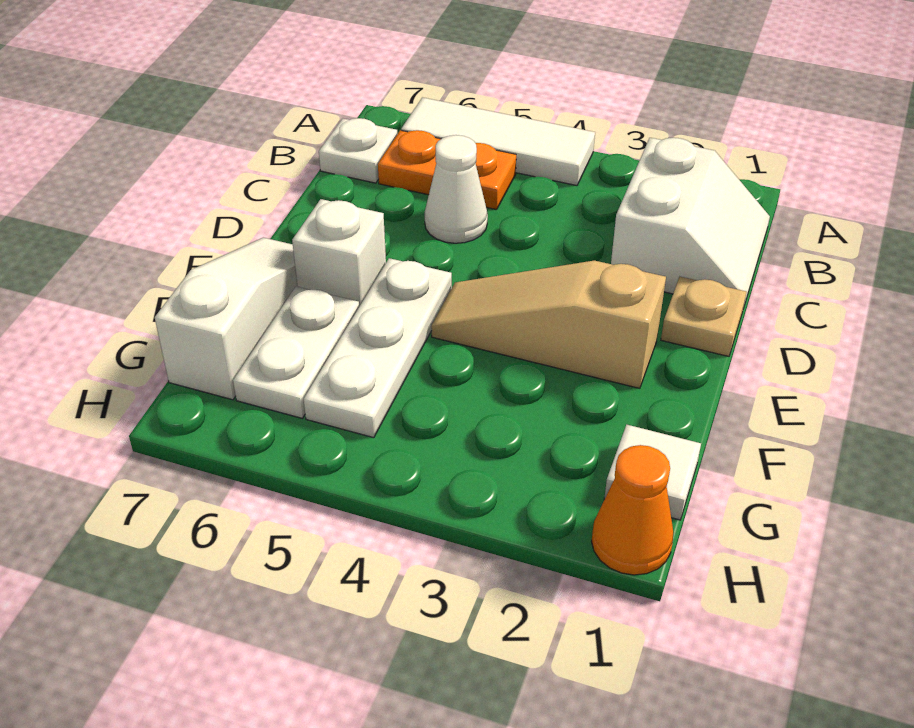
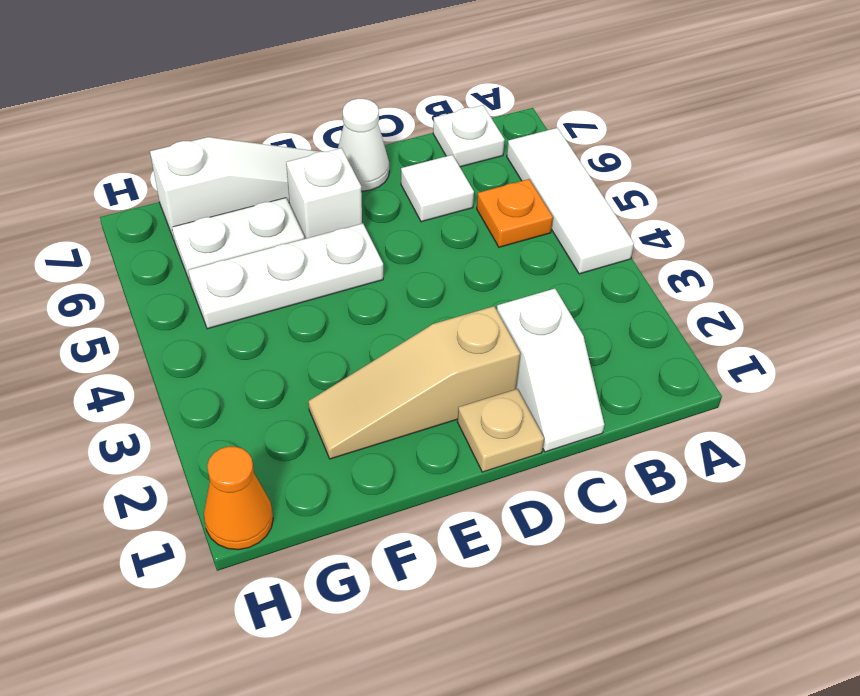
white 2x2 slope [611,138,770,308] -> white 1x2 slope [497,289,604,452]
orange 1x2 plate [378,130,516,210] -> orange 1x1 plate [477,179,553,247]
white 1x1 cone [425,135,488,243] -> white 1x1 cone moved to [338,99,389,191]
tan 1x3 slope [431,261,666,388] -> tan 1x3 slope turned to [308,306,520,459]
white 1x1 tile [604,425,701,520] -> white 1x1 tile moved to [401,155,474,222]

